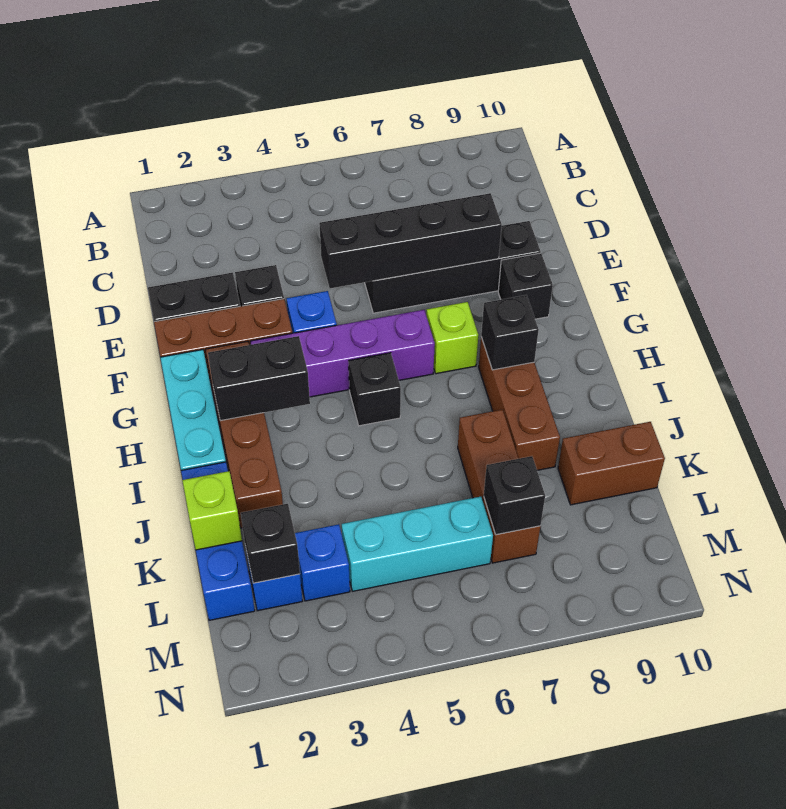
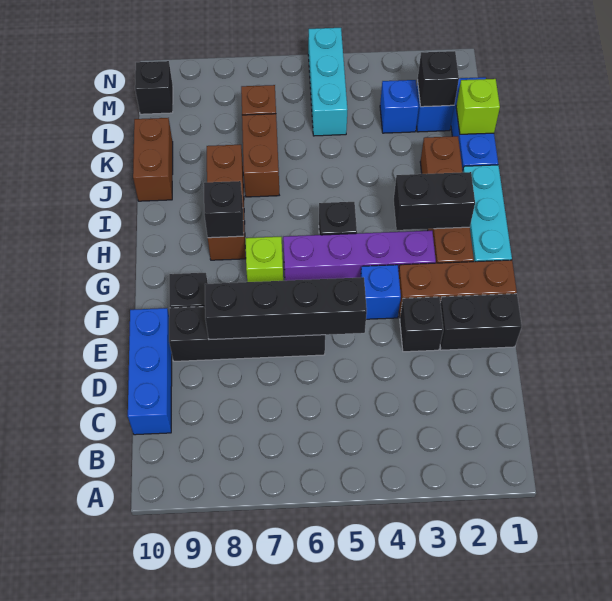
none -> blue 1x3 brick [128,308,172,435]
brown 1x2 brick [558,422,665,505] -> brown 1x2 brick turned to [133,118,173,201]
cyan 1x3 brick [342,497,493,591] -> cyan 1x3 brick turned to [308,28,347,136]
black 1x1 brick [484,456,545,535] -> black 1x1 brick moved to [135,61,173,114]

